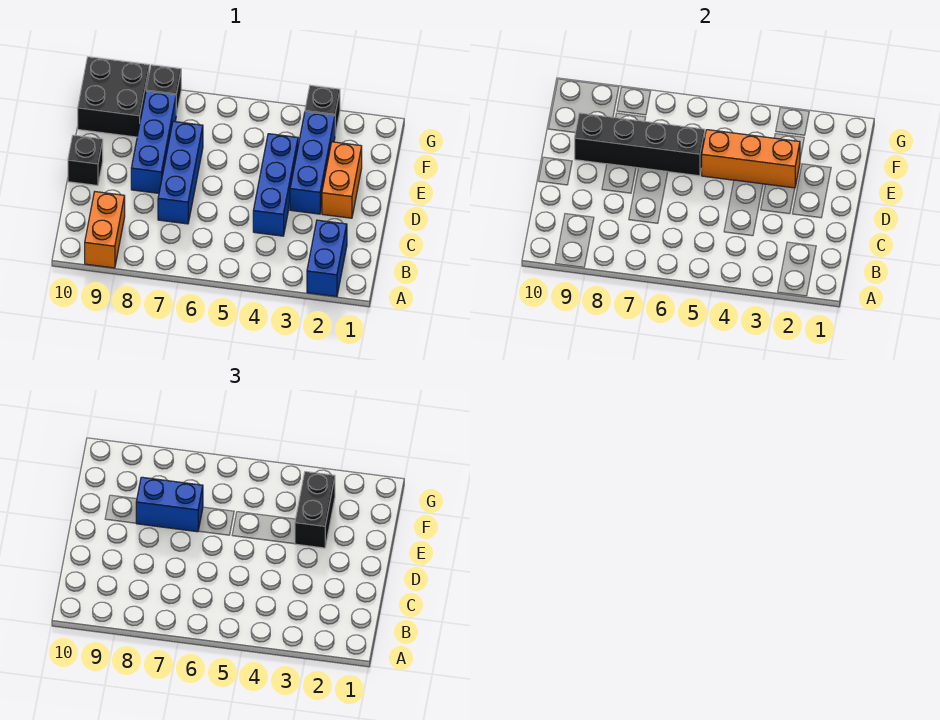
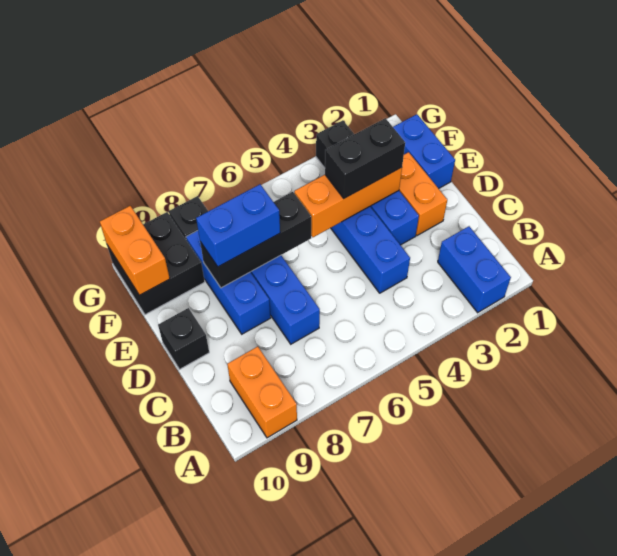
none -> blue 1x2 brick [393,114,455,189]
black 1x2 brick [295,472,335,548] -> black 1x2 brick turned to [325,118,405,198]
black 1x4 brick [575,113,705,176] -> black 1x3 brick [200,192,311,288]
none -> orange 1x2 brick [100,206,170,295]

